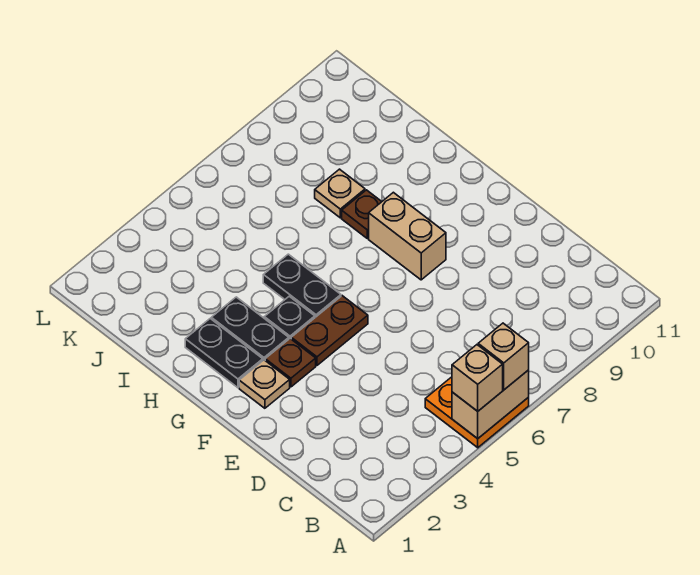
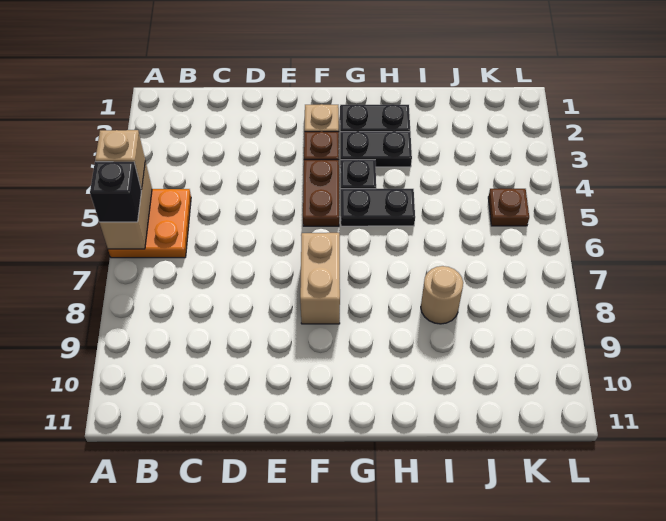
tan 1x1 brick [478,323,529,390] -> black 1x1 brick [90,162,141,222]
tan 1x2 brick [369,192,446,280] -> tan 1x2 brick turned to [300,233,340,324]
brown 1x1 plate [342,190,382,238] -> brown 1x1 plate moved to [488,189,529,226]
tan 1x1 plate [315,169,365,218] -> tan 1x1 round brick [421,266,463,324]

